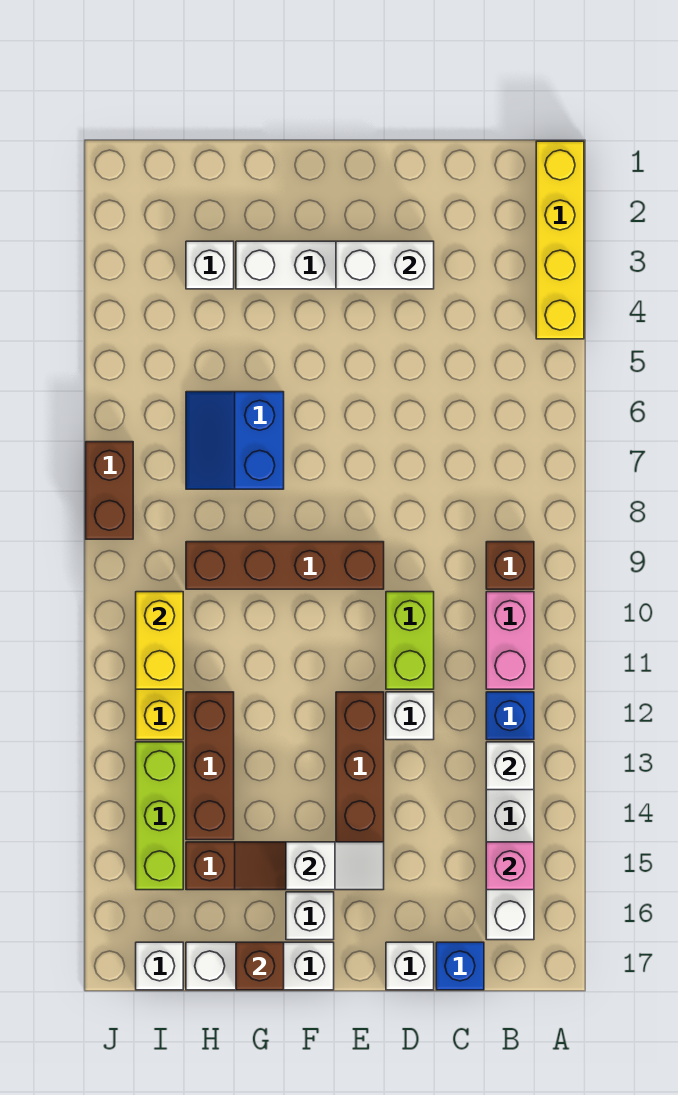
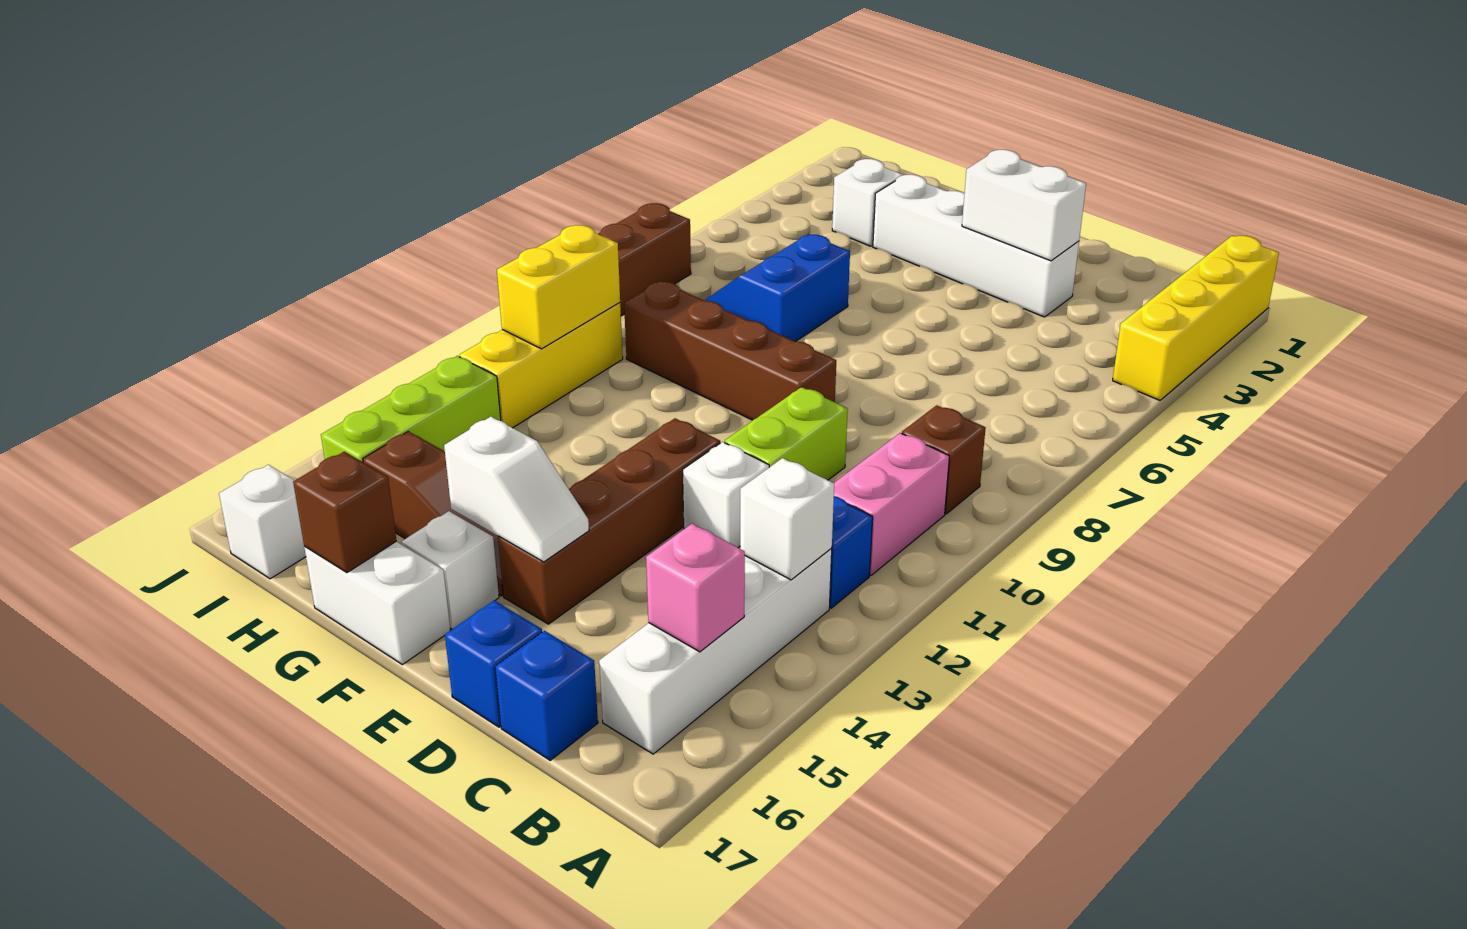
white 1x1 brick [386,942,434,990] -> blue 1x1 brick [445,600,542,727]
white 1x3 brick [186,942,334,990] -> white 1x2 brick [304,542,450,665]
brown 1x3 brick [186,692,234,840] -> none

